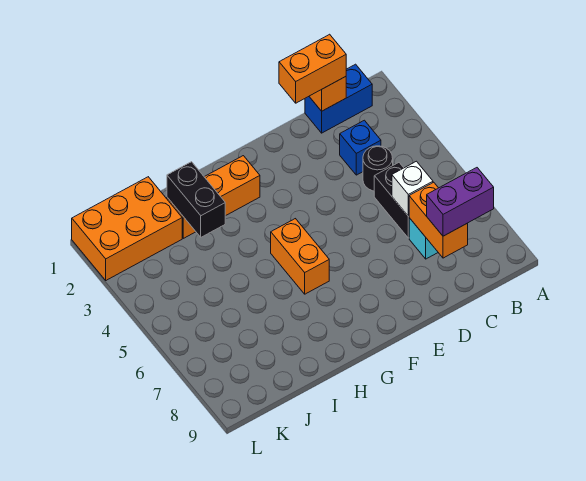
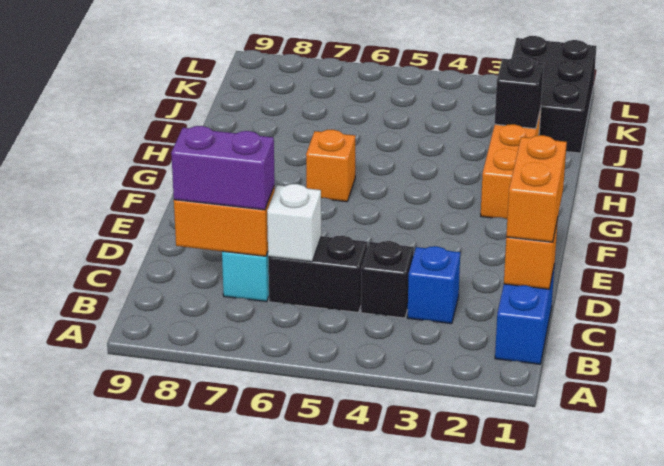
purple 1x2 brick [427,168,494,236] -> purple 1x2 brick turned to [171,126,275,210]
black 1x1 round brick [363,146,393,191] -> black 1x1 brick [361,241,414,318]
orange 1x2 brick [271,219,329,294] -> orange 1x1 brick [306,130,356,202]
black 1x2 brick [167,162,225,237] -> black 1x1 brick [495,57,544,129]
orange 2x3 brick [72,177,182,280] -> black 2x3 brick [511,36,597,153]

